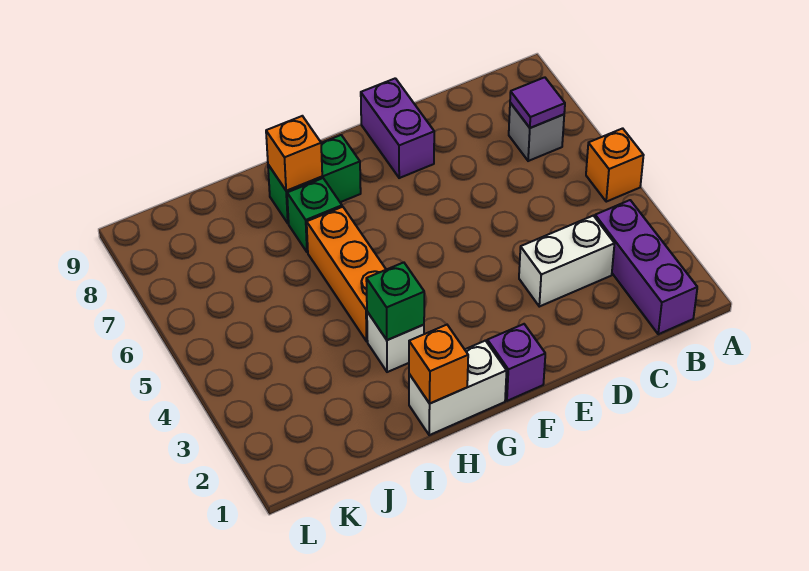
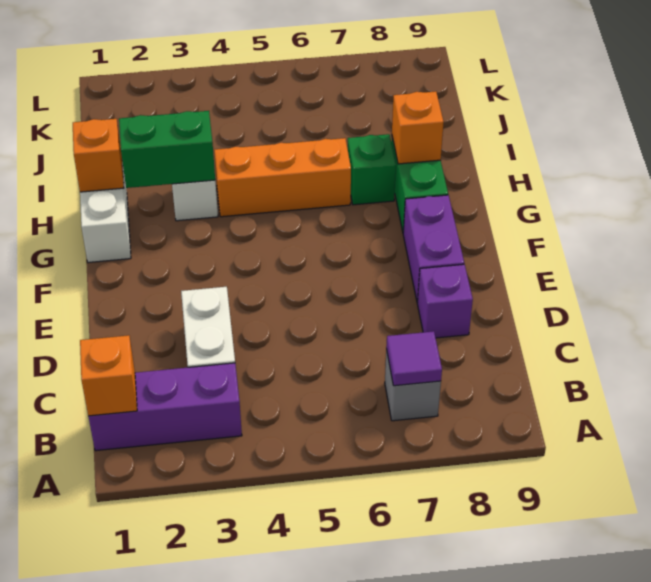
orange 1x1 brick [586,128,644,202] -> orange 1x1 brick moved to [80,335,137,416]
purple 1x2 brick [361,78,434,178] -> purple 1x2 brick turned to [403,195,464,303]
purple 1x1 brick [487,324,545,401] -> purple 1x1 brick moved to [417,264,473,338]
green 1x1 brick [366,262,424,340] -> green 1x2 brick [119,111,215,188]

